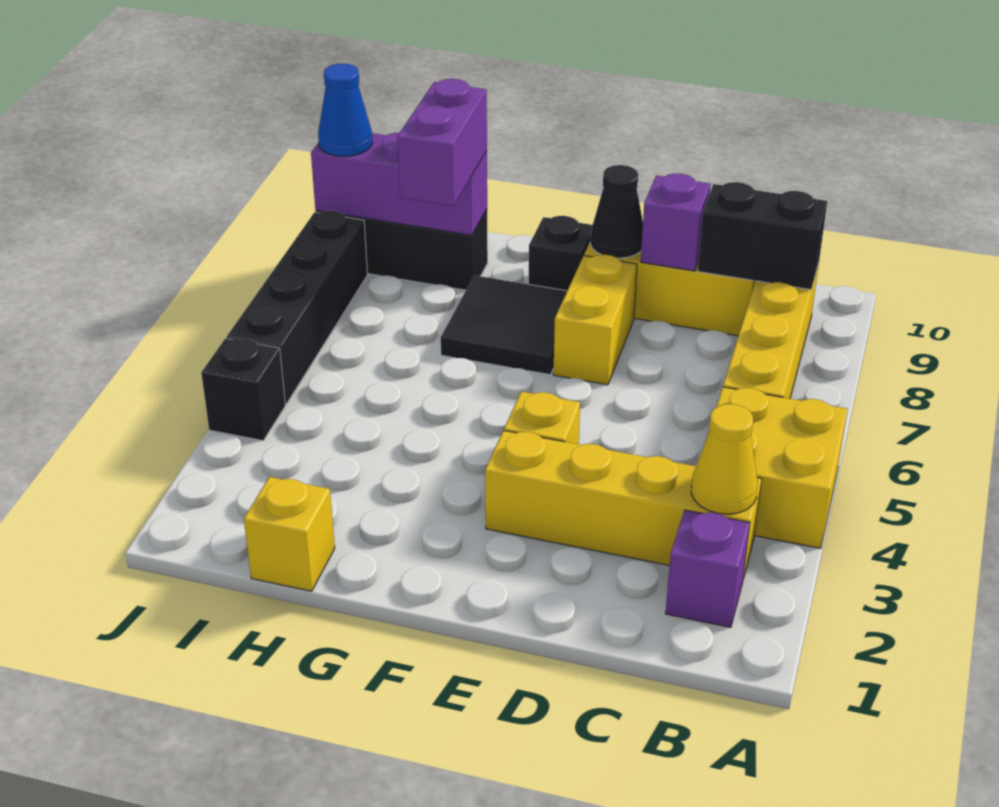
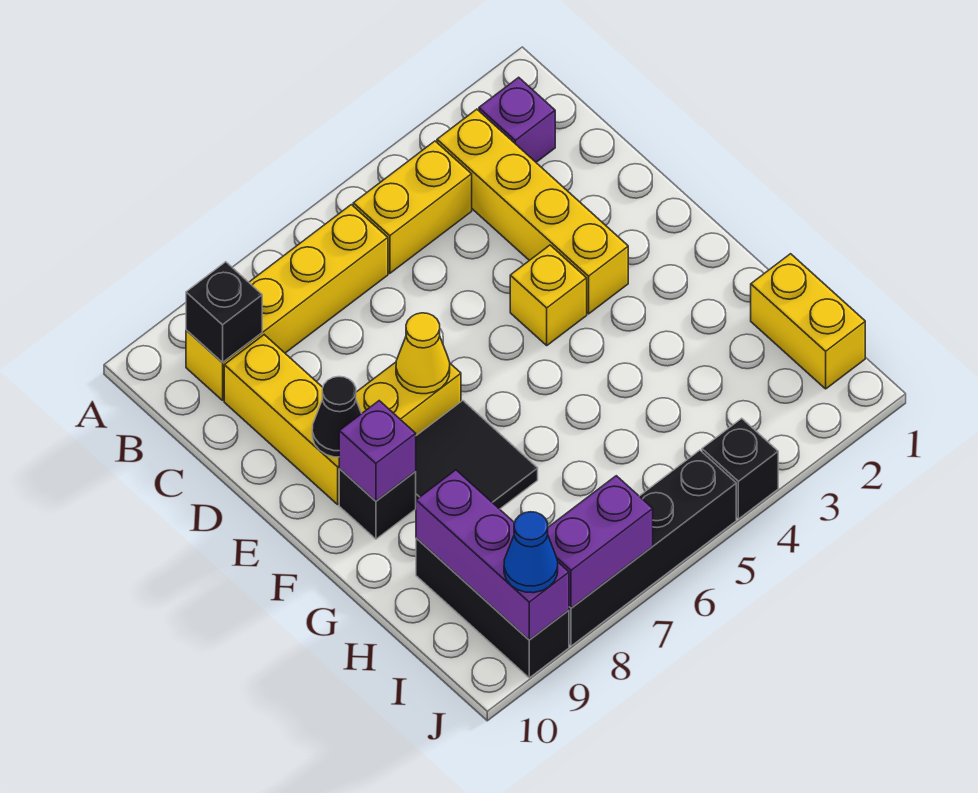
yellow 2x2 brick [707,387,847,548] -> yellow 1x2 brick [353,141,472,273]
yellow 1x1 cone [691,404,758,514] -> yellow 1x1 cone moved to [396,313,450,394]
black 1x2 brick [698,182,827,290] -> black 1x1 brick [186,262,262,363]
purple 1x1 brick [641,174,710,271] -> purple 1x1 brick moved to [339,401,416,501]
yellow 1x1 brick [244,477,335,591] -> yellow 1x2 brick [751,254,865,389]
purple 1x2 brick [397,79,487,206] -> purple 1x2 brick moved to [548,476,653,608]

